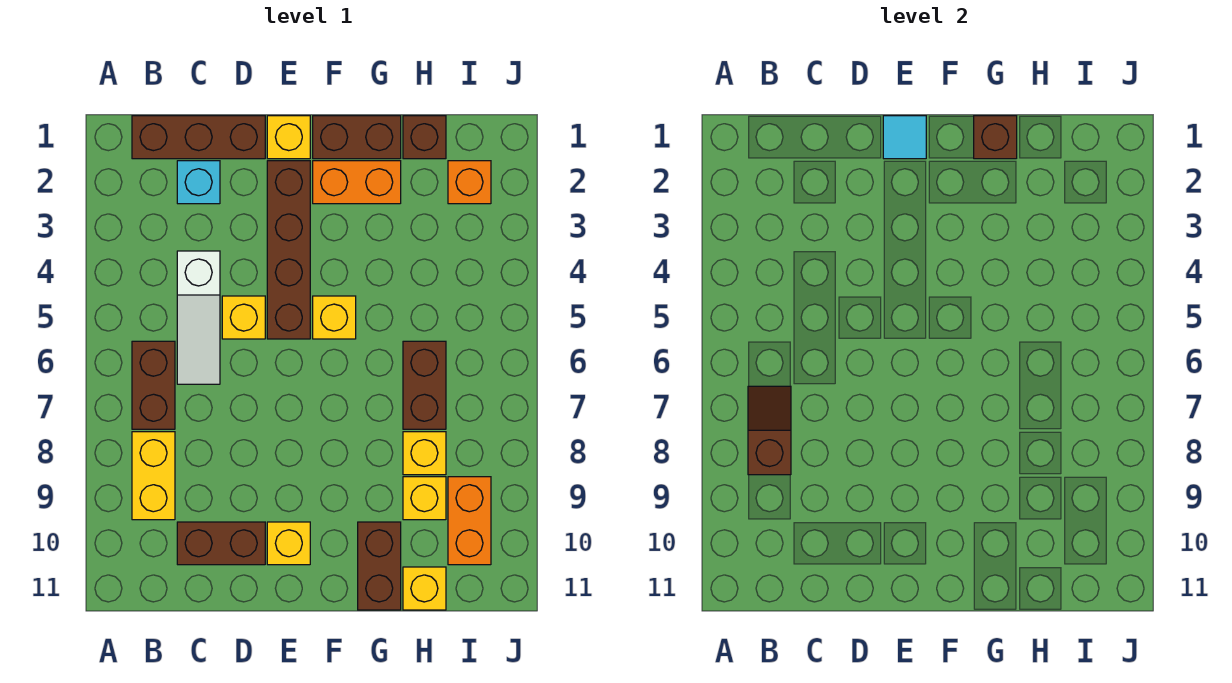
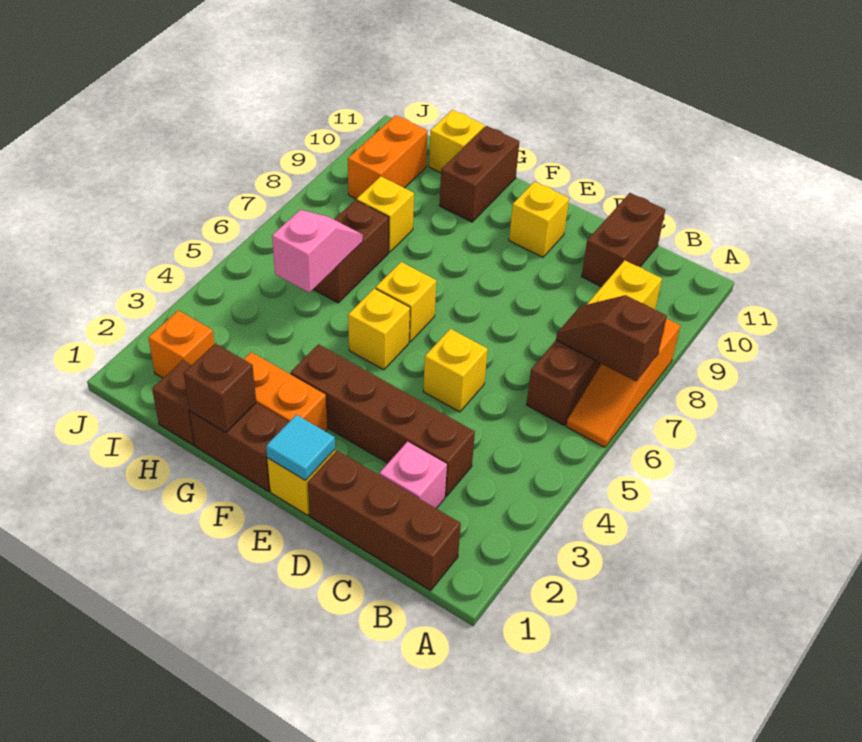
none -> orange 1x3 slope [566,319,680,448]
brown 1x2 slope [748,386,791,475] -> brown 1x2 slope turned to [556,295,667,381]
cyan 1x1 brick [177,161,220,204] -> pink 1x1 brick [379,442,447,508]
white 1x3 slope [177,251,220,384] -> none
brown 1x2 brick [177,522,265,565] -> brown 1x2 brick turned to [582,193,665,287]
brown 1x4 brick [267,161,310,339] -> brown 1x4 brick turned to [290,344,475,497]
none -> pink 1x2 slope [272,210,363,292]
yellow 1x1 brick [403,477,446,520] -> yellow 1x1 brick moved to [376,262,436,342]

